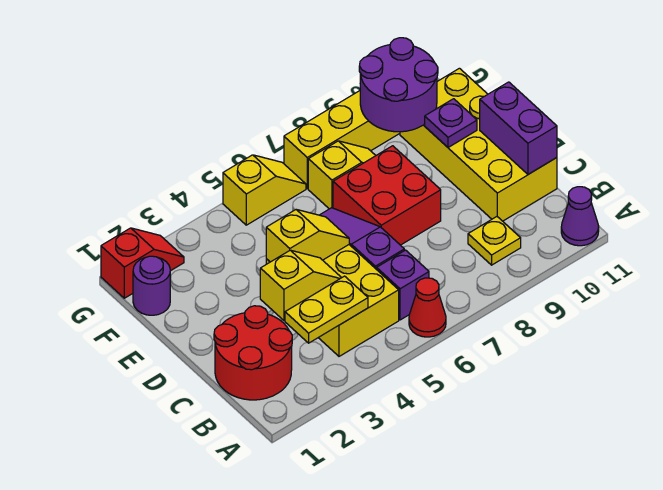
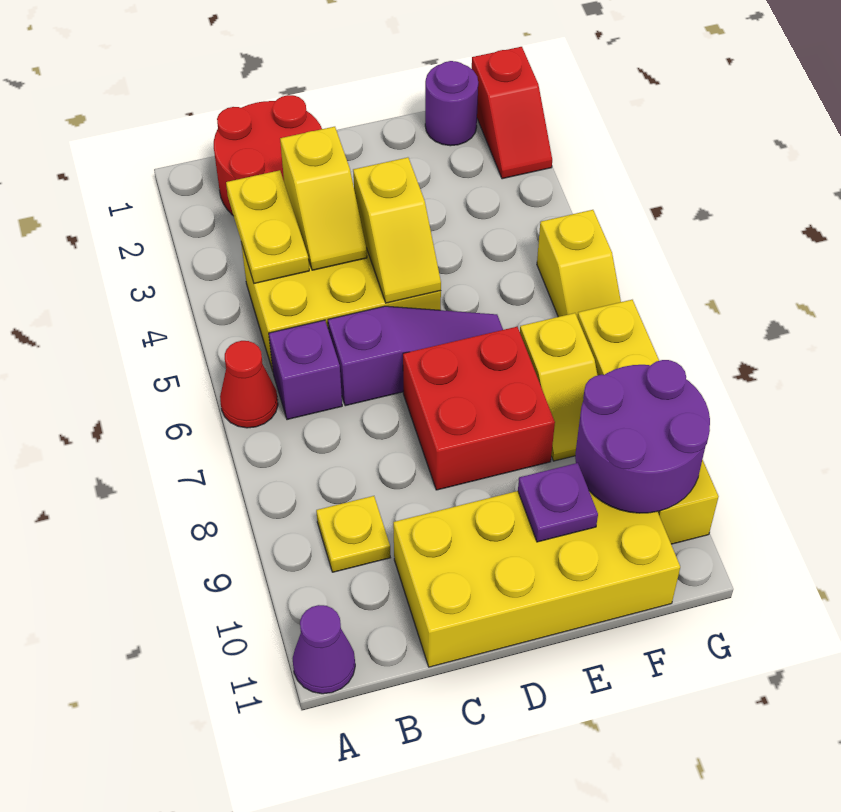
purple 1x2 brick [480,82,557,174] -> none

